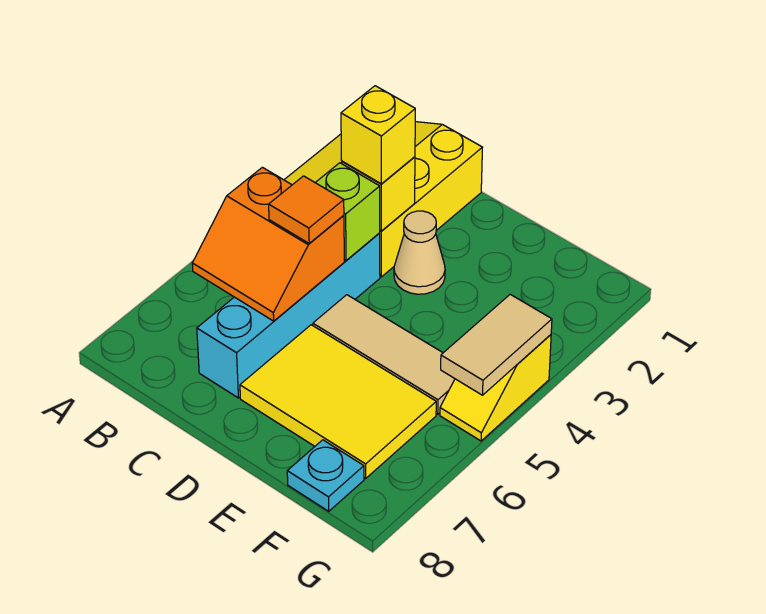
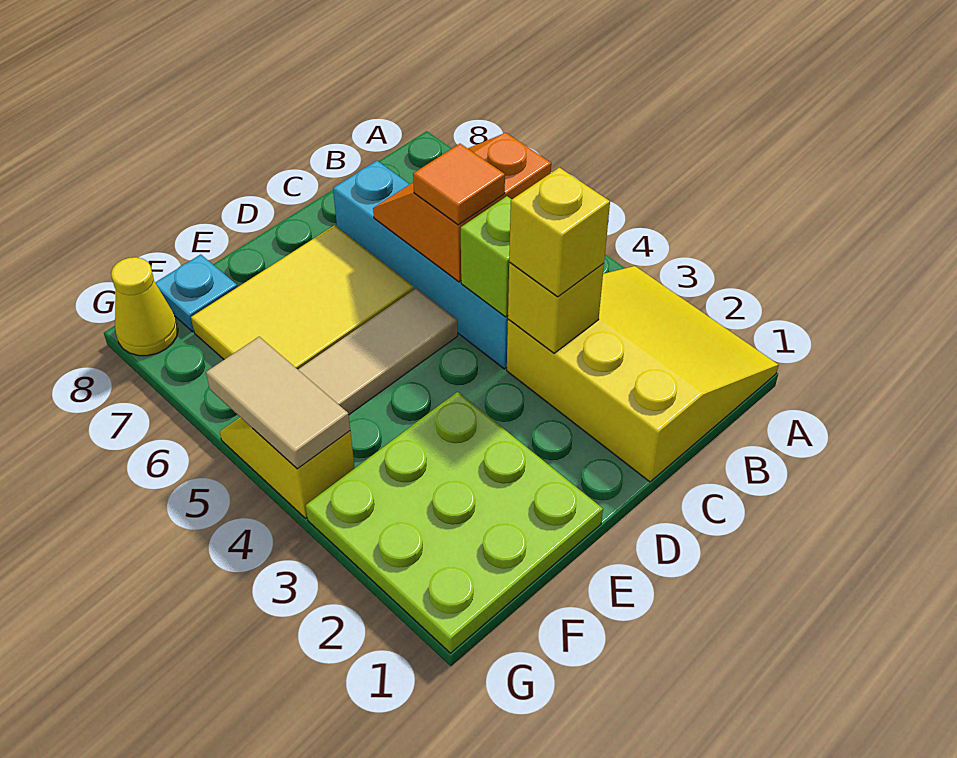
tan 1x1 cone [394,211,445,294] -> none
none -> lime 3x3 plate [305,392,603,653]
none -> yellow 1x1 cone [111,257,178,356]

